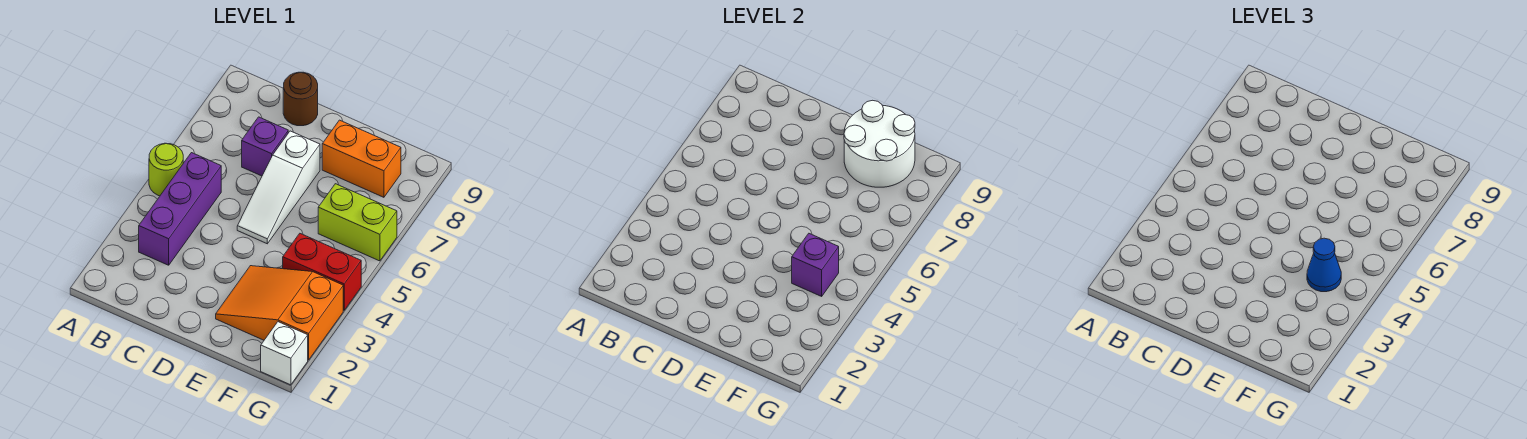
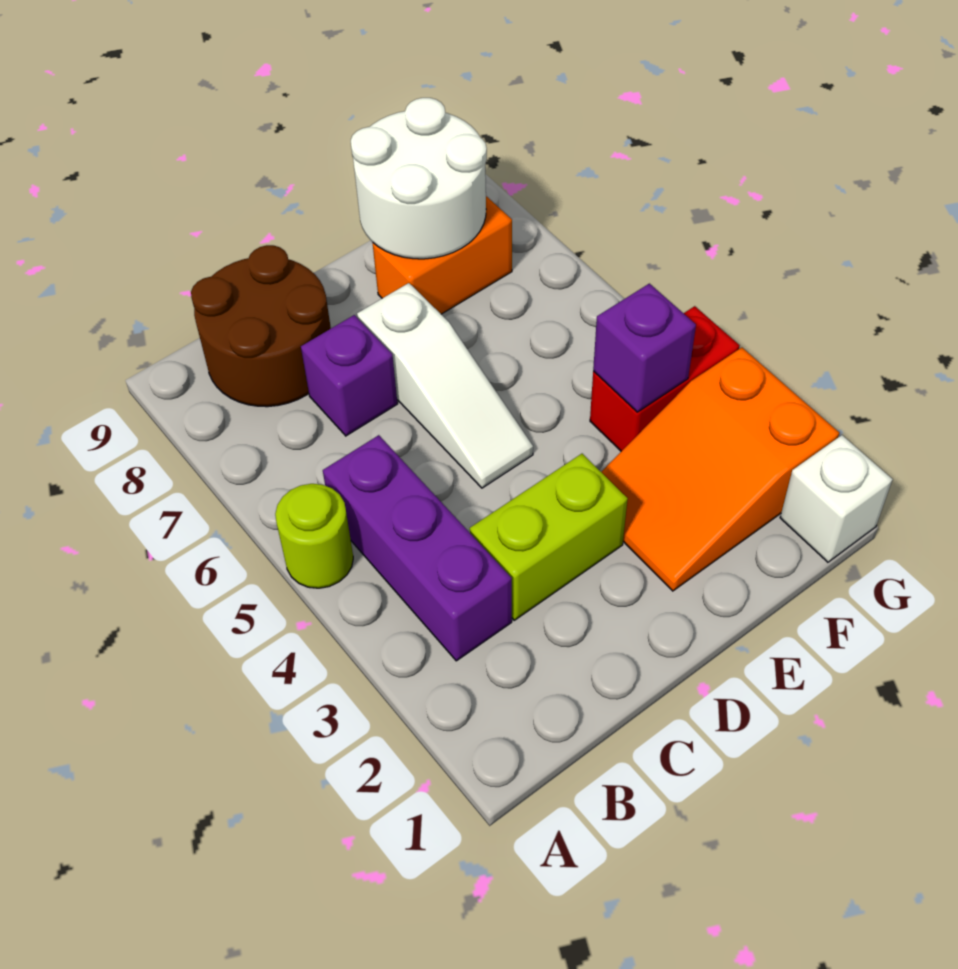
brown 1x1 round brick [283,72,318,126] -> brown 2x2 round brick [191,245,331,407]
blue 1x1 cone [1307,238,1341,292] -> none
lime 1x2 brick [318,184,397,261] -> lime 1x2 brick moved to [470,454,628,620]

